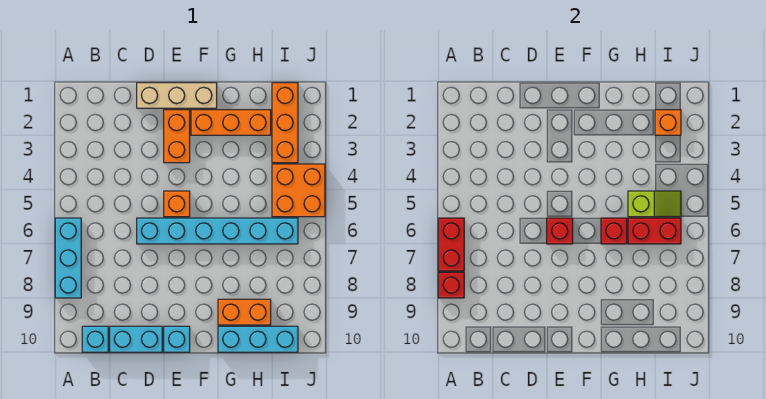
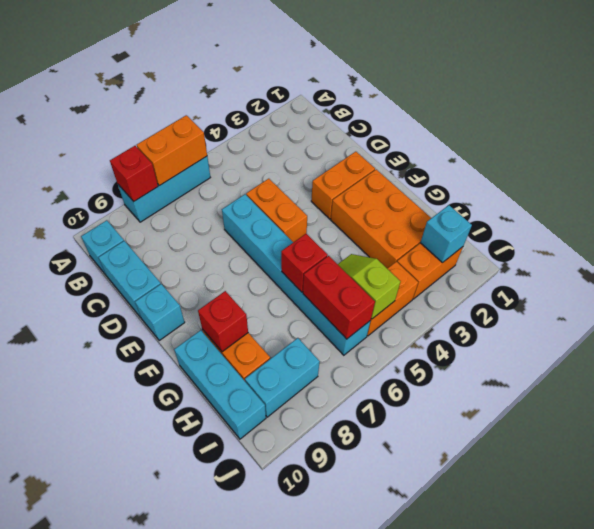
red 1x2 brick [438,218,464,271] -> orange 1x2 brick [137,115,207,186]
tan 1x3 brick [137,83,217,108] -> none
orange 1x1 brick [164,191,190,217] -> orange 1x2 brick [246,179,307,242]
red 1x1 brick [547,218,573,244] -> red 1x1 brick moved to [198,291,248,352]
orange 1x3 brick [191,110,271,135] -> orange 2x3 brick [331,169,431,268]
lime 1x2 slope [628,191,681,217] -> lime 1x2 slope turned to [338,254,400,319]
orange 1x3 brick [272,83,298,163] -> orange 1x2 brick [397,243,463,299]
orange 1x1 brick [655,110,681,135] -> cyan 1x1 brick [420,205,472,263]
orange 2x2 brick [272,164,325,217] -> orange 1x2 brick [367,262,418,336]
none -> cyan 1x2 brick [245,338,320,417]

